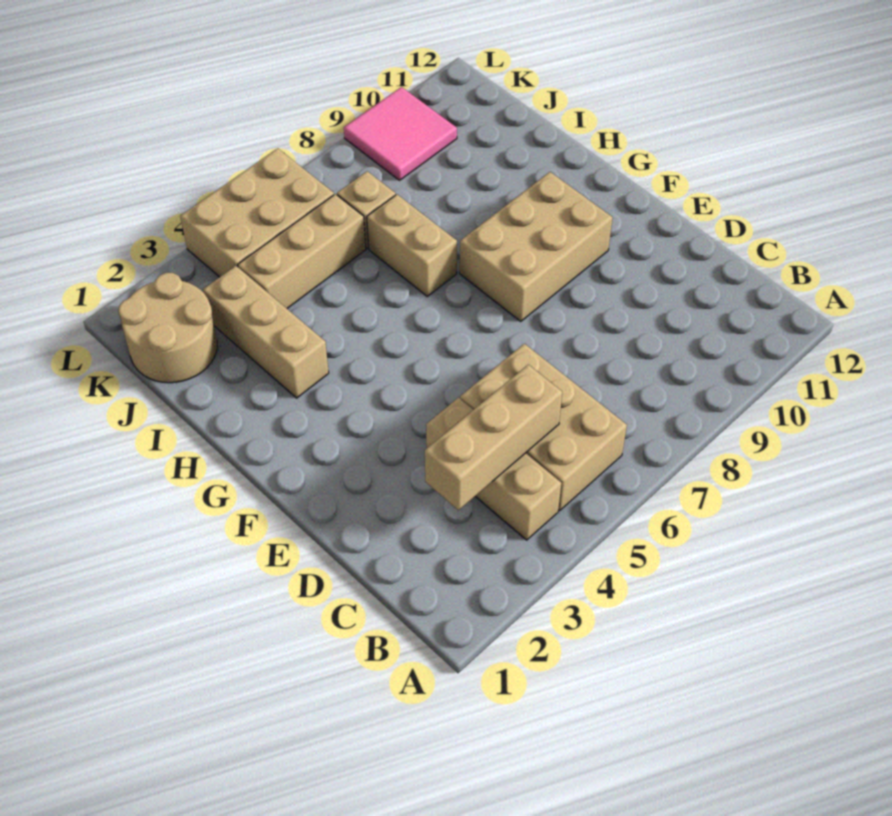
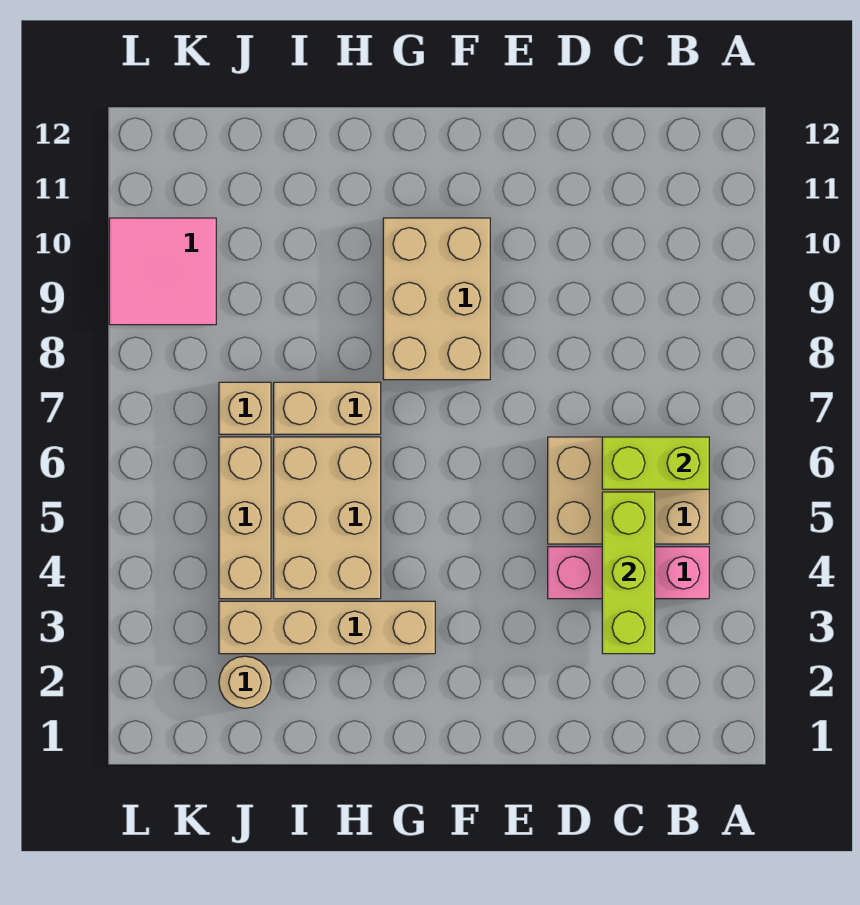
tan 1x3 brick [426,398,561,540] -> pink 1x3 brick [548,547,709,599]
none -> lime 1x2 brick [602,437,709,489]
tan 1x3 brick [425,365,562,510] -> lime 1x3 brick [602,492,655,654]
tan 1x3 brick [203,266,329,398] -> tan 1x4 brick [219,601,435,654]
tan 2x2 round brick [118,273,217,383] -> tan 1x1 round brick [219,656,271,708]
tan 2x3 brick [180,148,334,277] -> tan 2x3 brick moved to [274,437,381,599]

